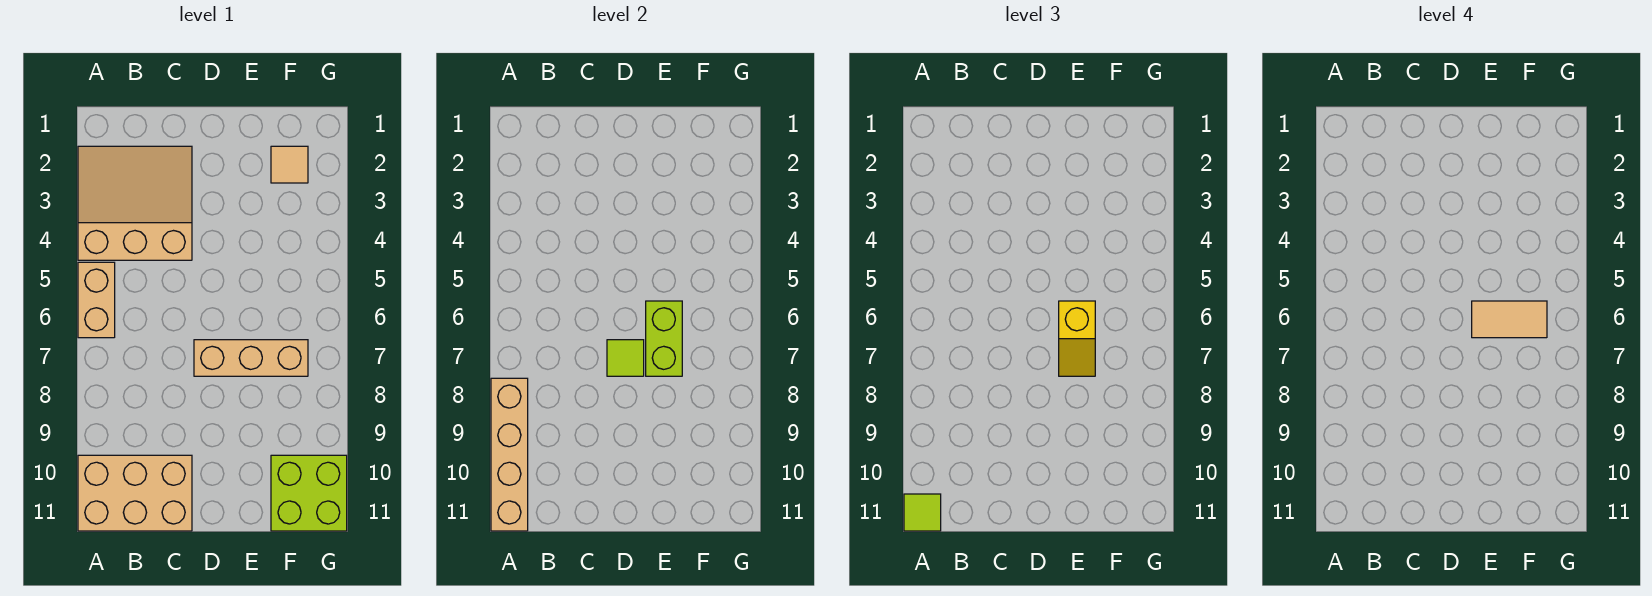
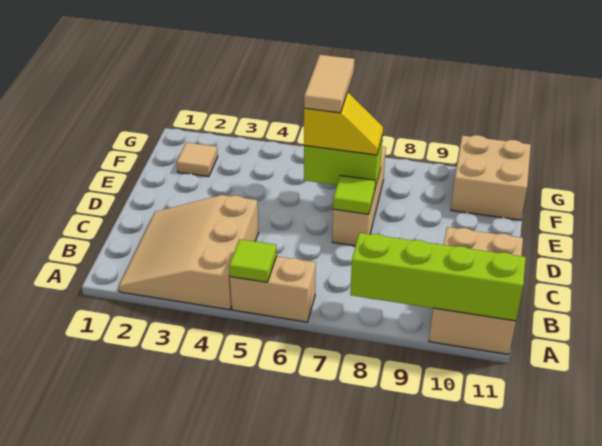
tan 1x4 brick [491,378,528,531] -> lime 1x4 brick [350,233,526,321]
lime 1x1 tile [904,494,941,531] -> lime 1x1 tile moved to [229,239,277,282]
lime 2x2 brick [271,455,347,531] -> tan 2x2 brick [451,135,531,220]

